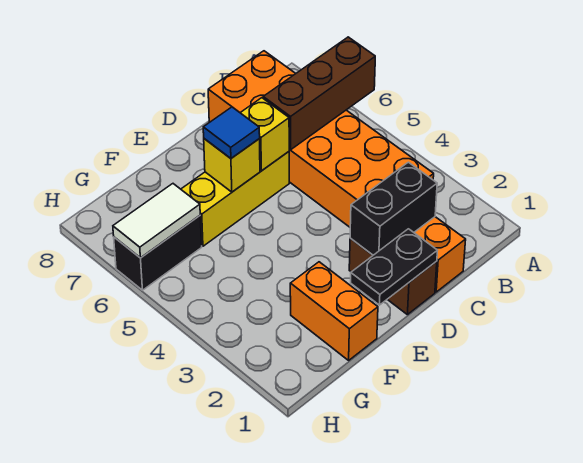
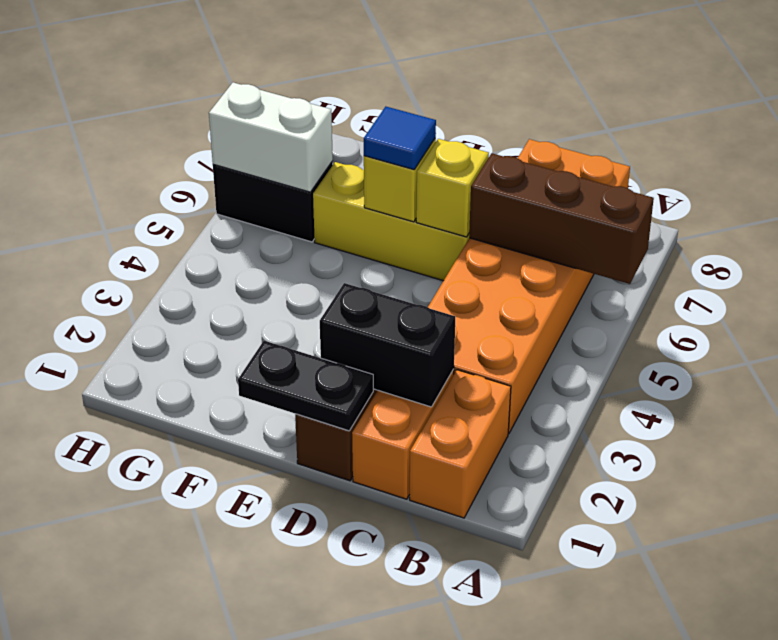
orange 1x2 brick [290,262,378,360] -> orange 1x2 brick moved to [410,370,511,518]
white 1x2 tile [113,184,200,258] -> white 1x2 brick [209,82,333,192]

